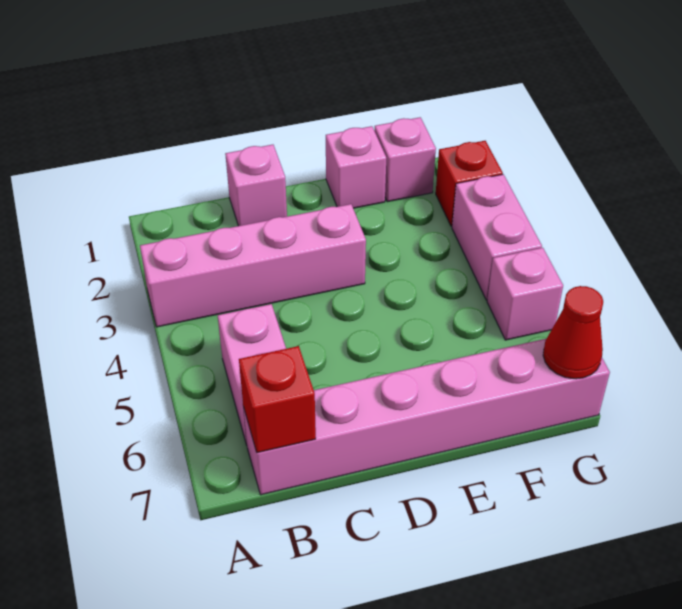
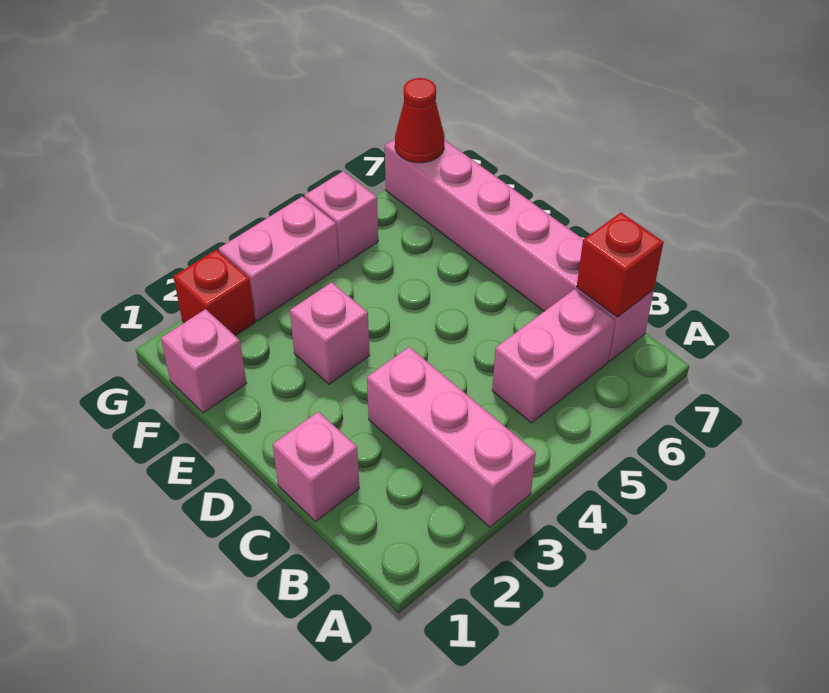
pink 1x4 brick [140,204,366,327] -> pink 1x3 brick [367,347,536,527]
pink 1x1 brick [326,126,386,208] -> pink 1x1 brick moved to [290,282,370,384]

